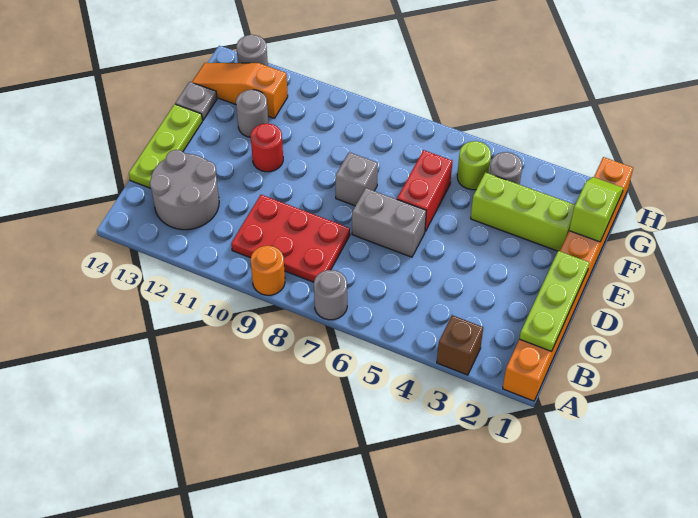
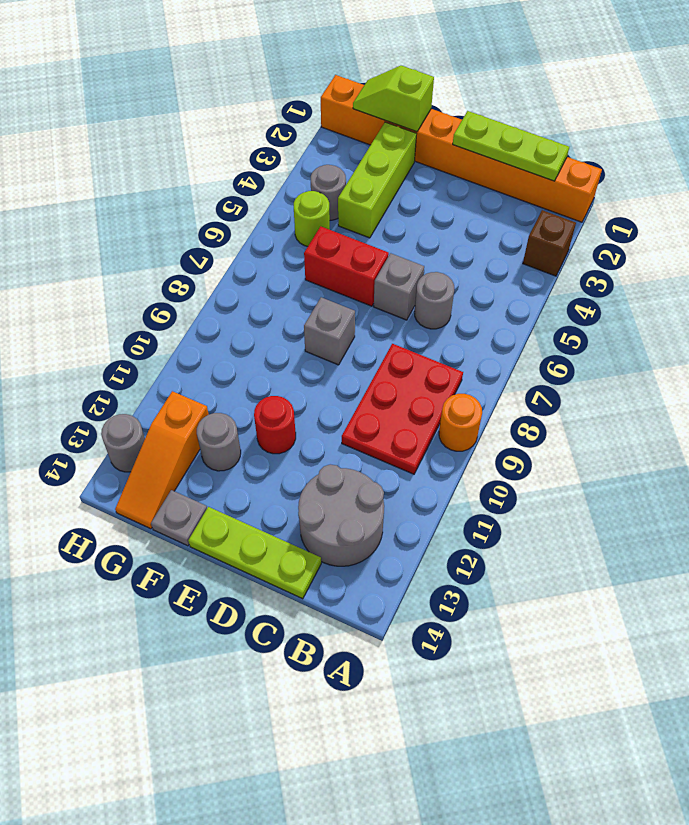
grey 1x1 round brick [314,270,347,320] -> grey 1x1 round brick moved to [415,272,454,329]
grey 1x2 brick [352,188,426,257] -> grey 1x1 brick [374,253,424,320]

